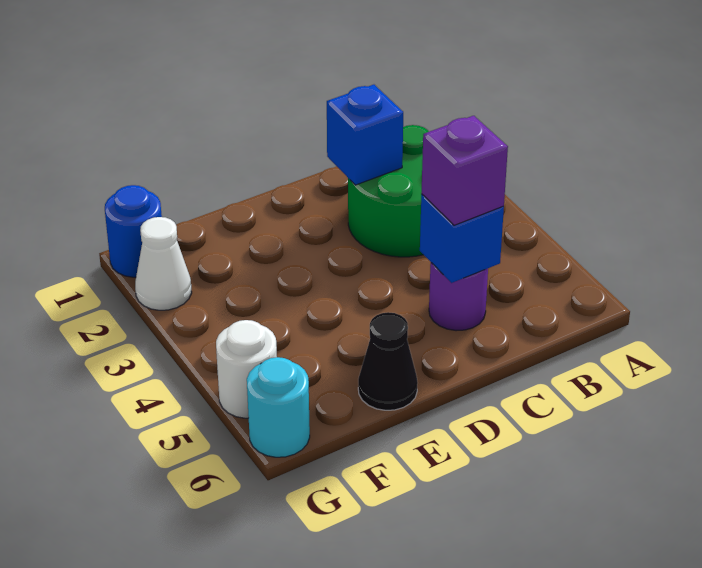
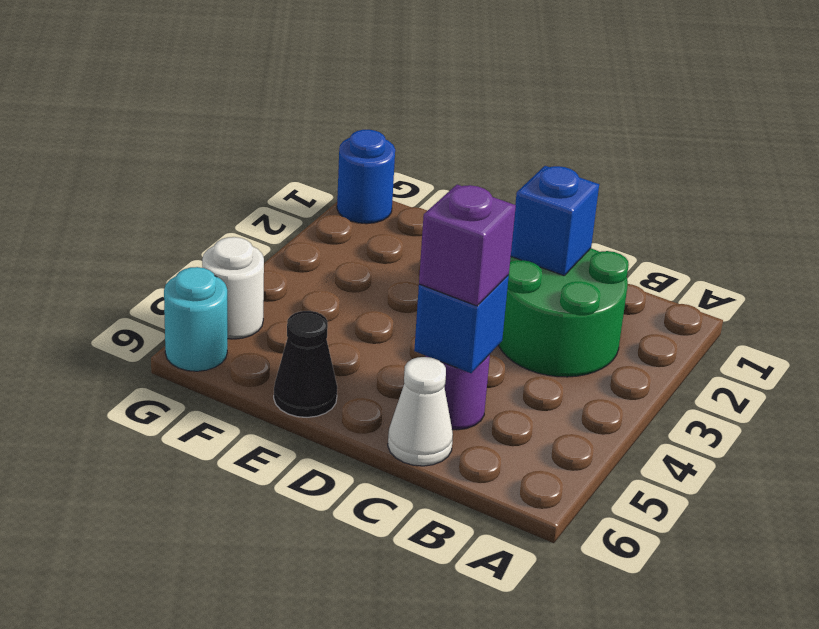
white 1x1 cone [135,217,192,310] -> white 1x1 cone moved to [388,357,453,466]

